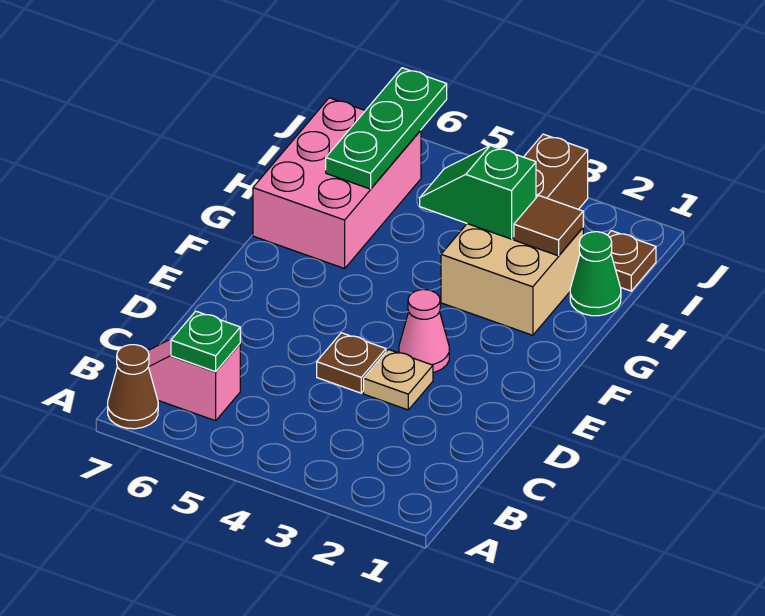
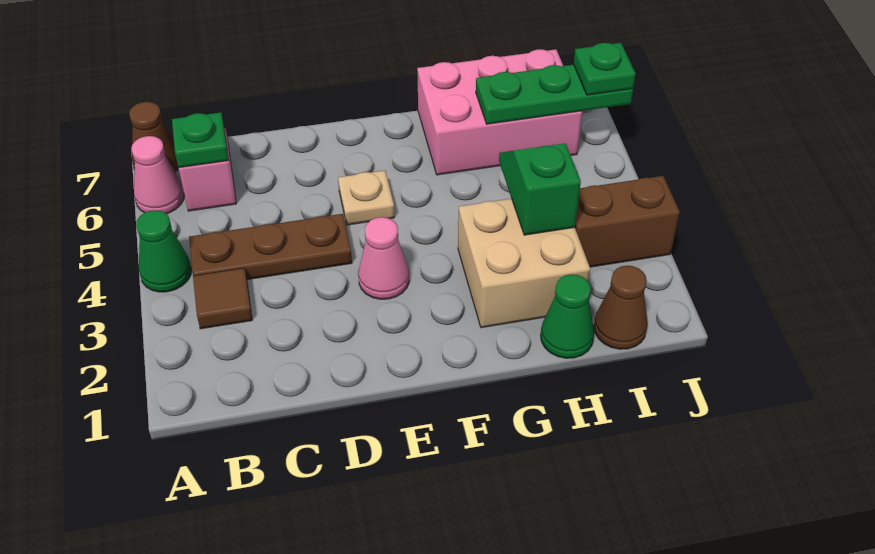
none -> green 1x1 cone [136,210,191,292]
none -> pink 1x1 cone [131,136,184,214]
tan 1x1 plate [364,349,433,410] -> tan 1x1 plate moved to [338,170,394,225]
brown 1x1 plate [317,333,386,393] -> brown 1x3 plate [189,214,352,280]
brown 1x1 tile [514,195,583,256] -> brown 1x1 tile moved to [193,268,252,329]
brown 1x1 plate [608,231,656,291] -> brown 1x1 cone [594,266,648,349]
none -> green 1x1 plate [573,43,636,95]

